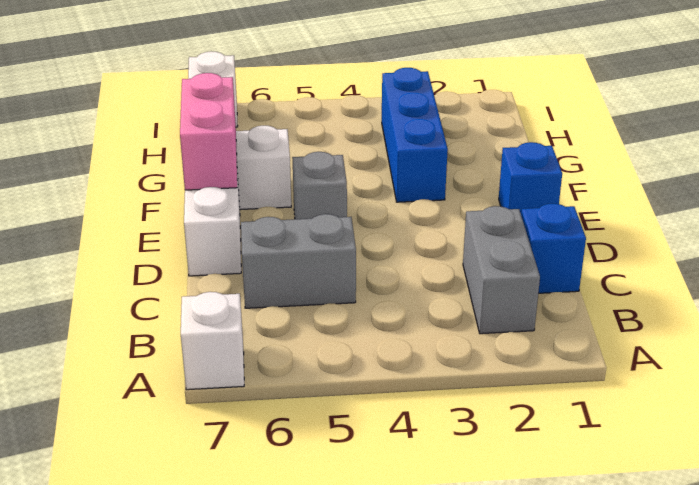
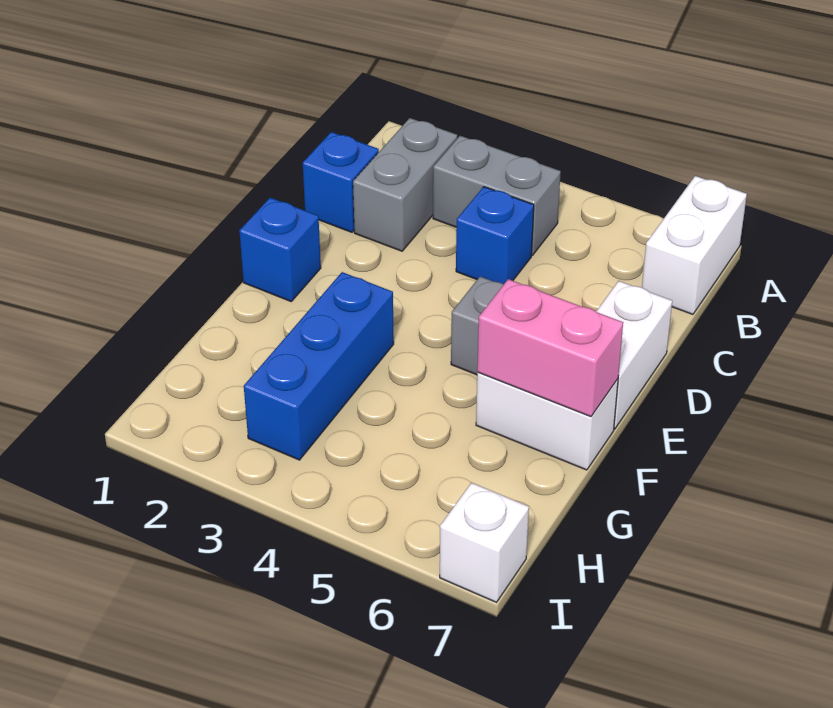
white 1x1 brick [181,292,244,390] -> white 1x2 brick [642,176,747,314]
none -> blue 1x1 brick [456,187,534,284]
grey 1x2 brick [241,214,356,308] -> grey 1x2 brick moved to [433,136,561,255]
pink 1x2 brick [180,73,237,190] -> pink 1x2 brick turned to [477,279,623,417]

